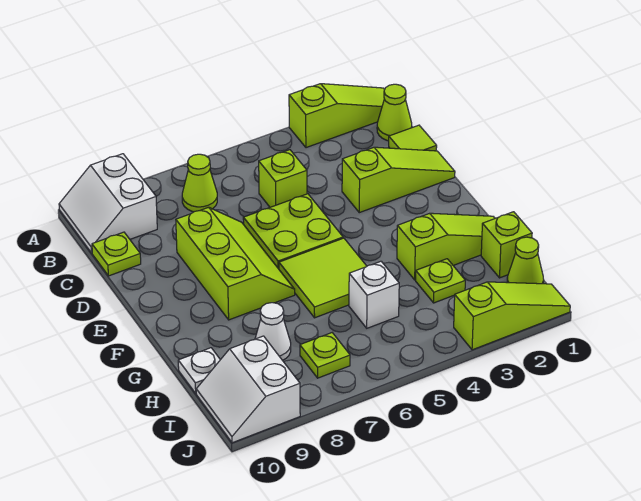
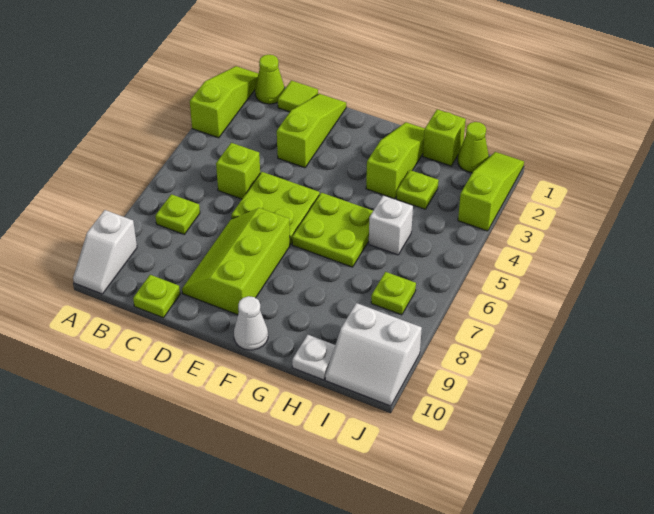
white 2x2 slope [59,154,157,253] -> white 1x2 slope [73,210,137,294]
lime 1x1 cone [182,154,217,212] -> lime 1x1 plate [155,194,200,234]
lime 2x3 slope [176,207,295,320] -> lime 2x3 slope turned to [182,208,290,315]
lime 2x2 tile [279,238,367,318] -> lime 2x2 plate [292,193,373,267]
white 1x1 cone [255,303,291,360] -> white 1x1 cone moved to [234,296,268,350]

